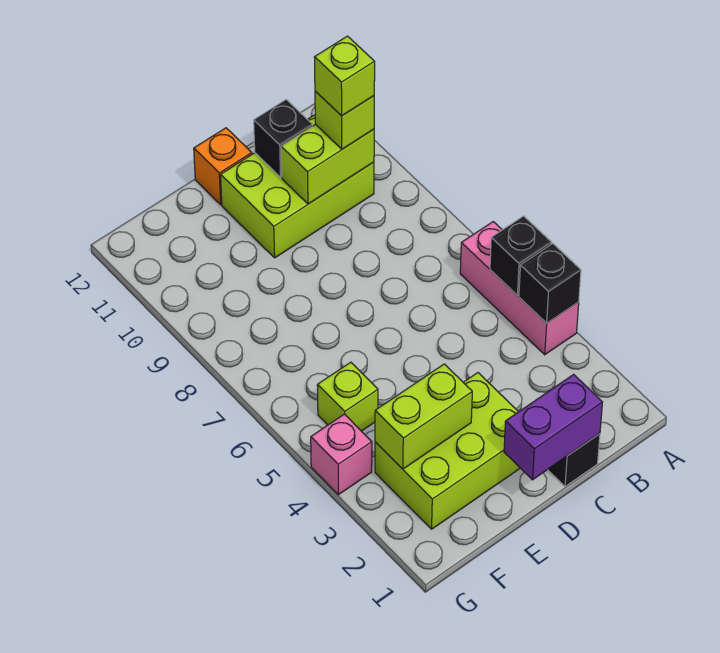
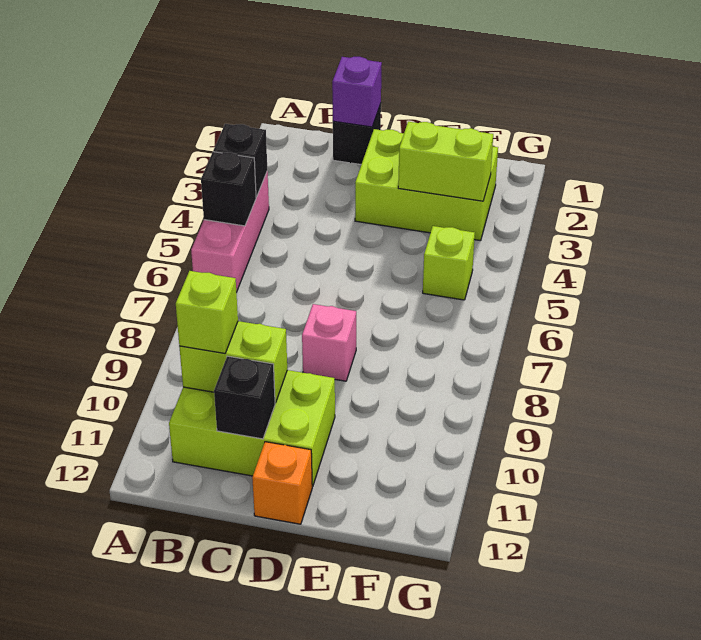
lime 1x1 brick [314,36,375,116] -> none
purple 1x2 brick [504,374,603,480] -> purple 1x1 brick [332,57,382,127]
pink 1x1 brick [311,414,372,495] -> pink 1x1 brick moved to [302,304,356,381]

